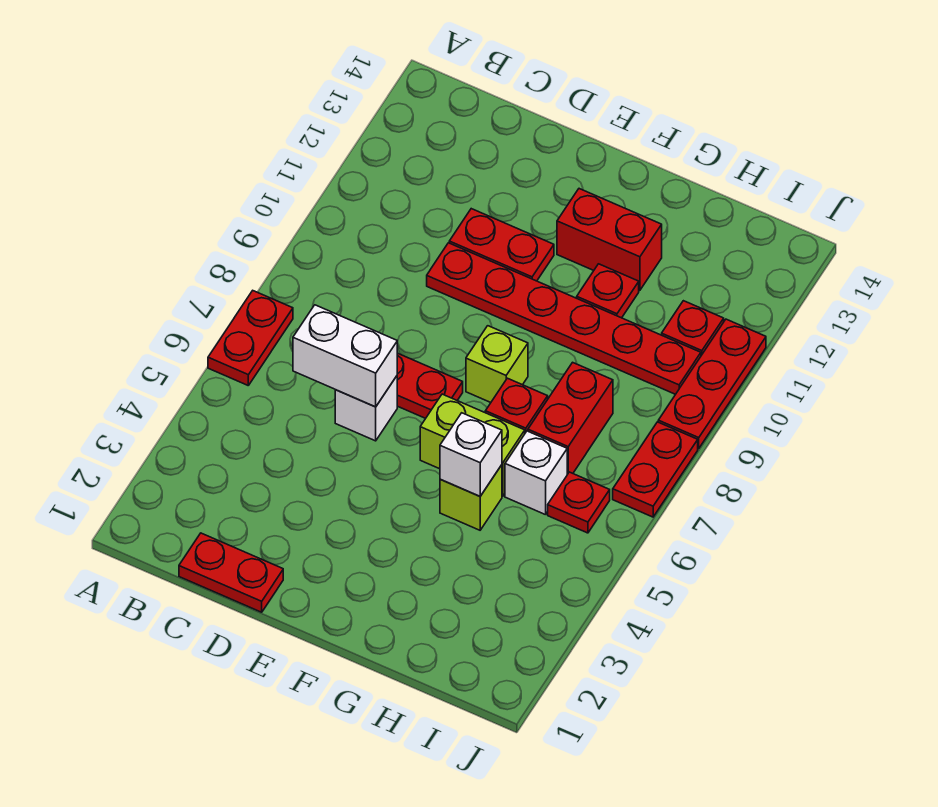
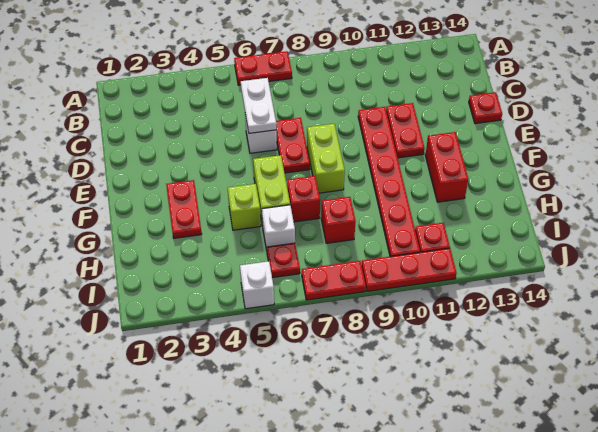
red 1x2 plate [179,533,283,612] -> red 1x2 plate moved to [166,180,202,238]
white 1x2 brick [293,305,397,407] -> white 1x2 plate [241,78,276,133]
lime 1x1 brick [466,326,528,402] -> lime 1x2 brick [307,124,345,193]
white 1x1 brick [440,413,502,496] -> white 1x1 brick moved to [240,261,274,309]
red 1x1 plate [577,264,639,318] -> red 1x1 plate moved to [469,92,502,124]
red 1x2 brick [528,362,613,474] -> red 1x1 brick [321,197,356,243]

